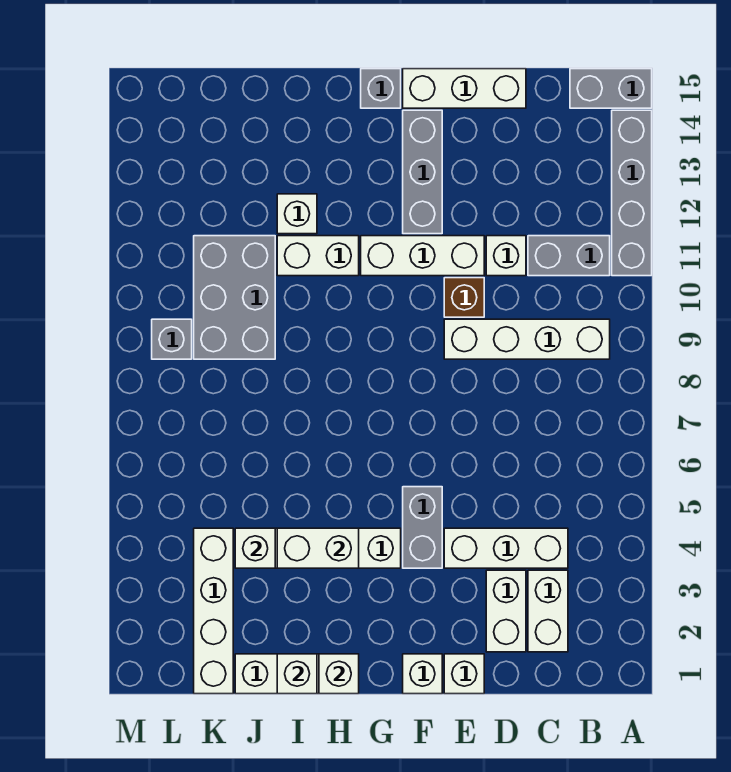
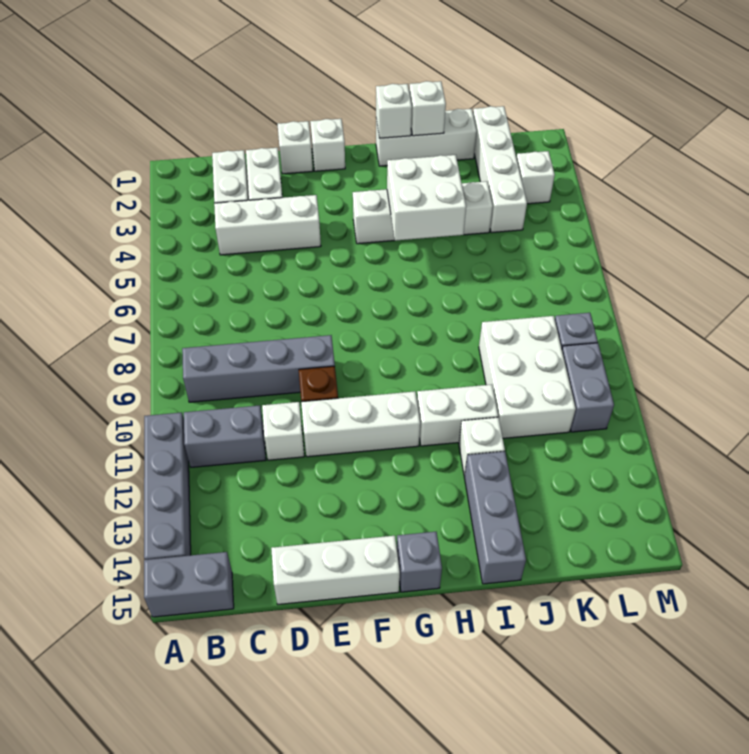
white 1x4 brick [444,319,610,359] -> grey 1x4 brick [182,335,335,402]
grey 1x2 brick [403,487,442,568] -> grey 1x2 brick moved to [562,343,614,432]
grey 1x3 brick [403,110,442,234] -> grey 1x3 brick moved to [464,451,526,584]
white 1x2 brick [277,528,359,568] -> white 2x2 brick [387,155,466,241]
white 1x1 brick [235,528,275,568] -> white 1x1 brick moved to [516,151,555,204]
grey 2x3 brick [194,236,275,359] -> white 2x3 brick [479,316,576,438]

